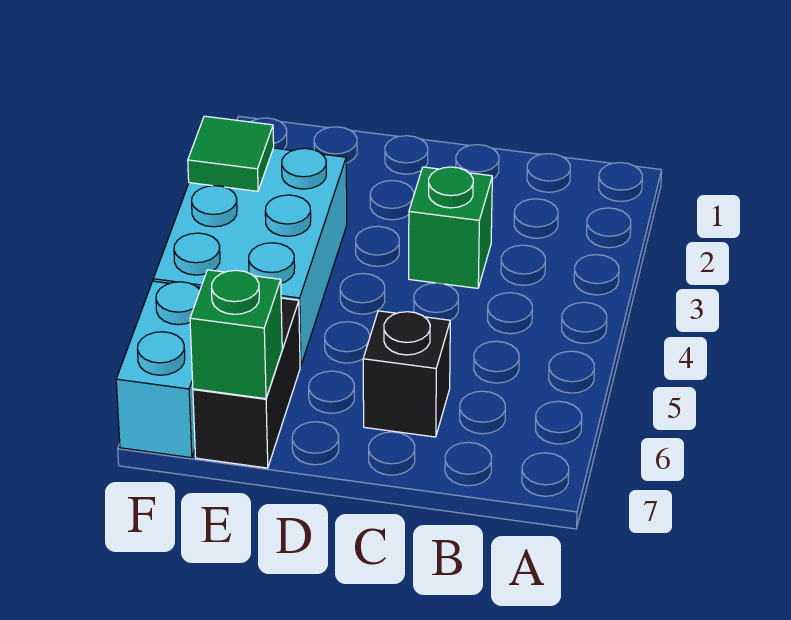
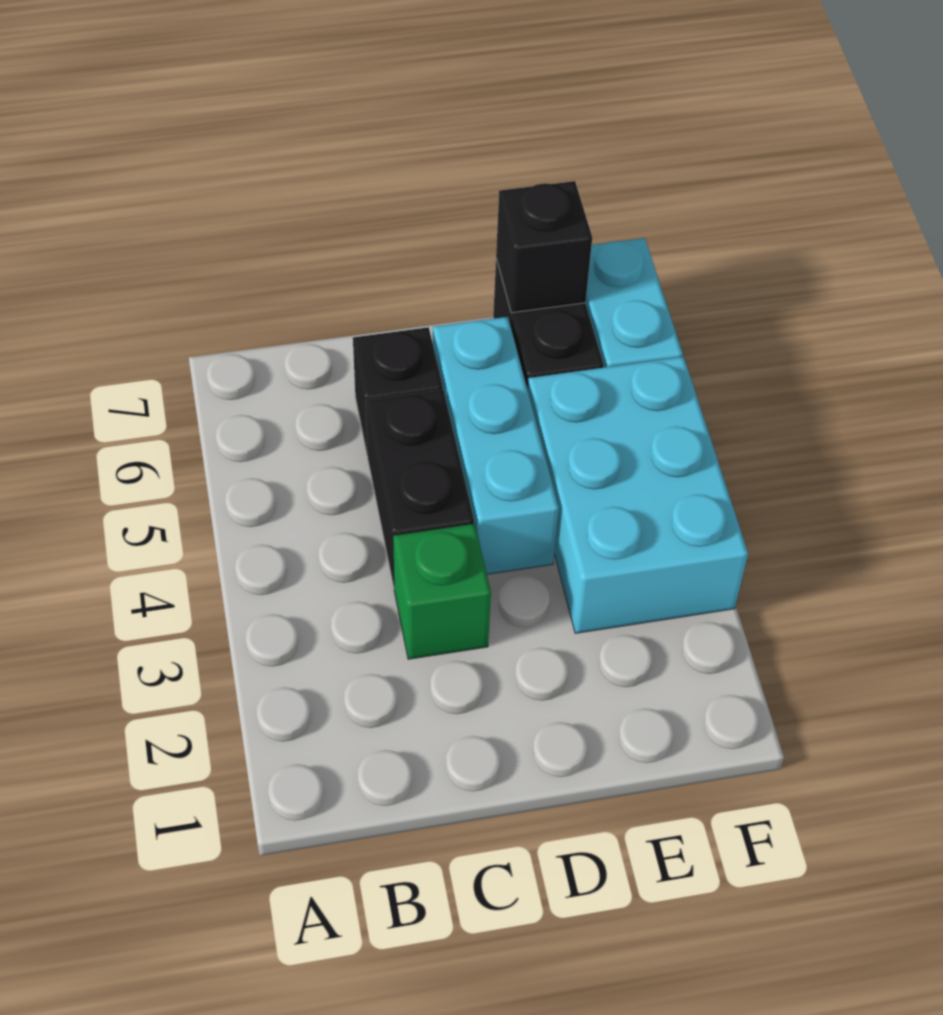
none -> black 1x2 brick [366,390,474,586]
none -> cyan 1x3 brick [433,317,559,574]
green 1x1 brick [190,270,282,399] -> black 1x1 brick [496,181,592,313]
green 1x1 tile [188,116,274,191] -> none

